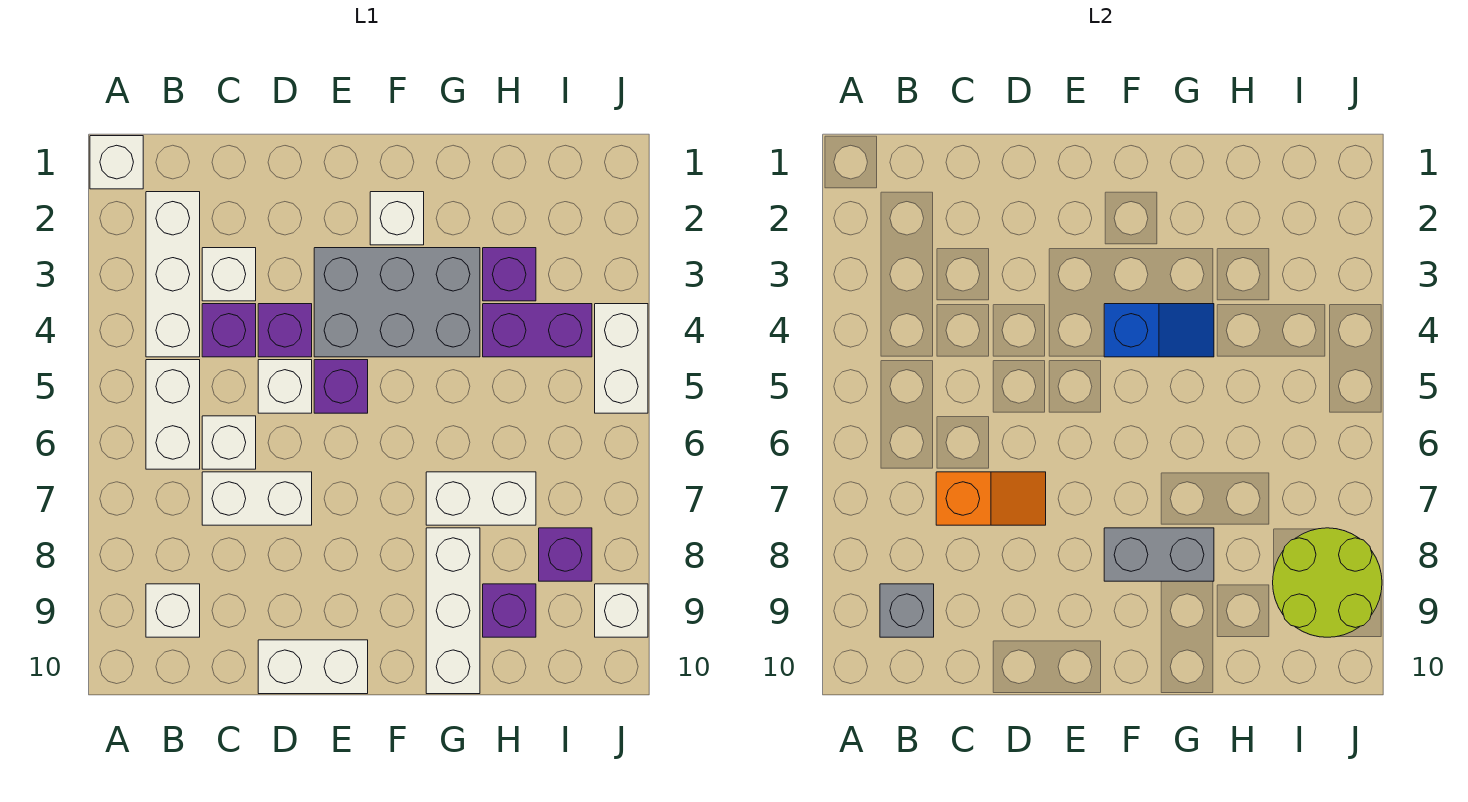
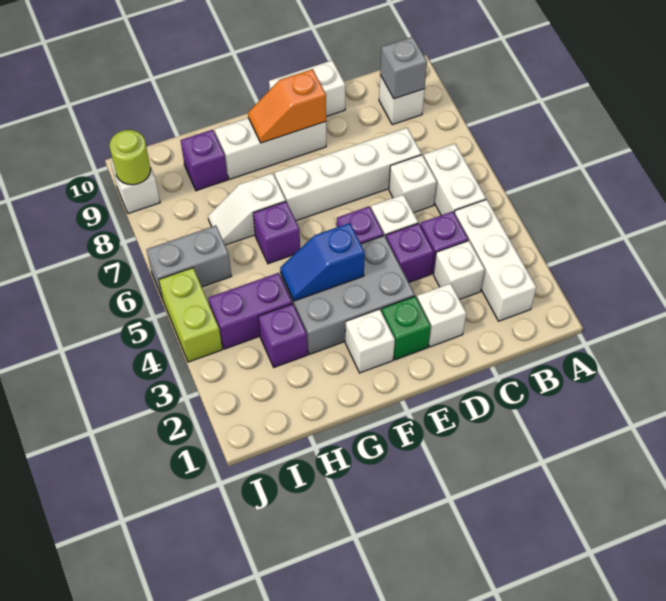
white 1x1 brick [90,136,143,189] -> white 1x1 brick moved to [417,283,466,347]
white 1x2 brick [202,472,312,525] -> white 1x4 brick [274,128,421,221]
orange 1x2 slope [936,472,1046,525] -> orange 1x2 slope moved to [248,69,326,143]
none -> green 1x1 brick [381,296,431,360]
grey 1x2 brick [1104,528,1214,581] -> grey 1x2 brick moved to [146,225,231,299]
white 1x2 brick [426,472,536,525] -> white 1x2 slope [208,173,286,245]
white 1x3 brick [426,528,480,694] -> white 1x3 brick turned to [215,118,326,179]
purple 1x1 brick [539,528,592,581] -> purple 1x1 brick moved to [253,202,300,264]
lime 2x2 round brick [1273,528,1382,637] -> lime 1x1 round brick [109,130,151,185]
white 1x2 brick [595,304,648,413] -> lime 1x2 brick [159,268,222,362]

